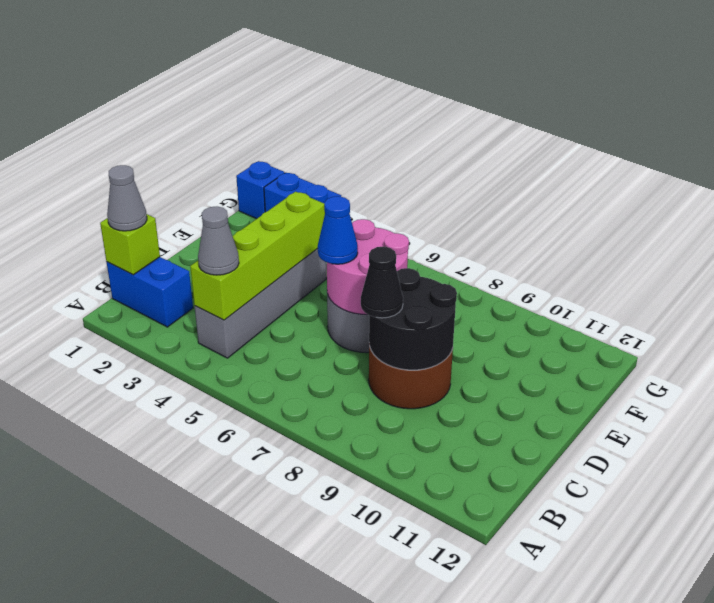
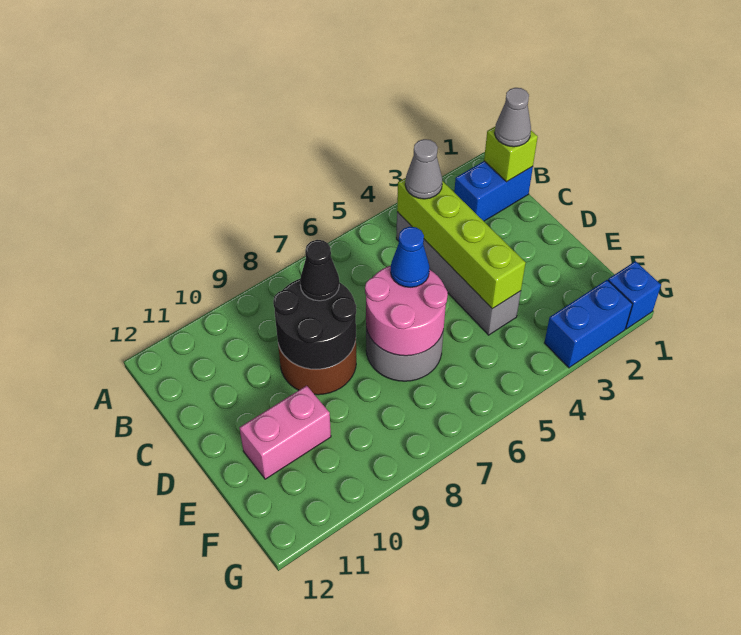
none -> pink 1x2 brick [239,386,331,479]

